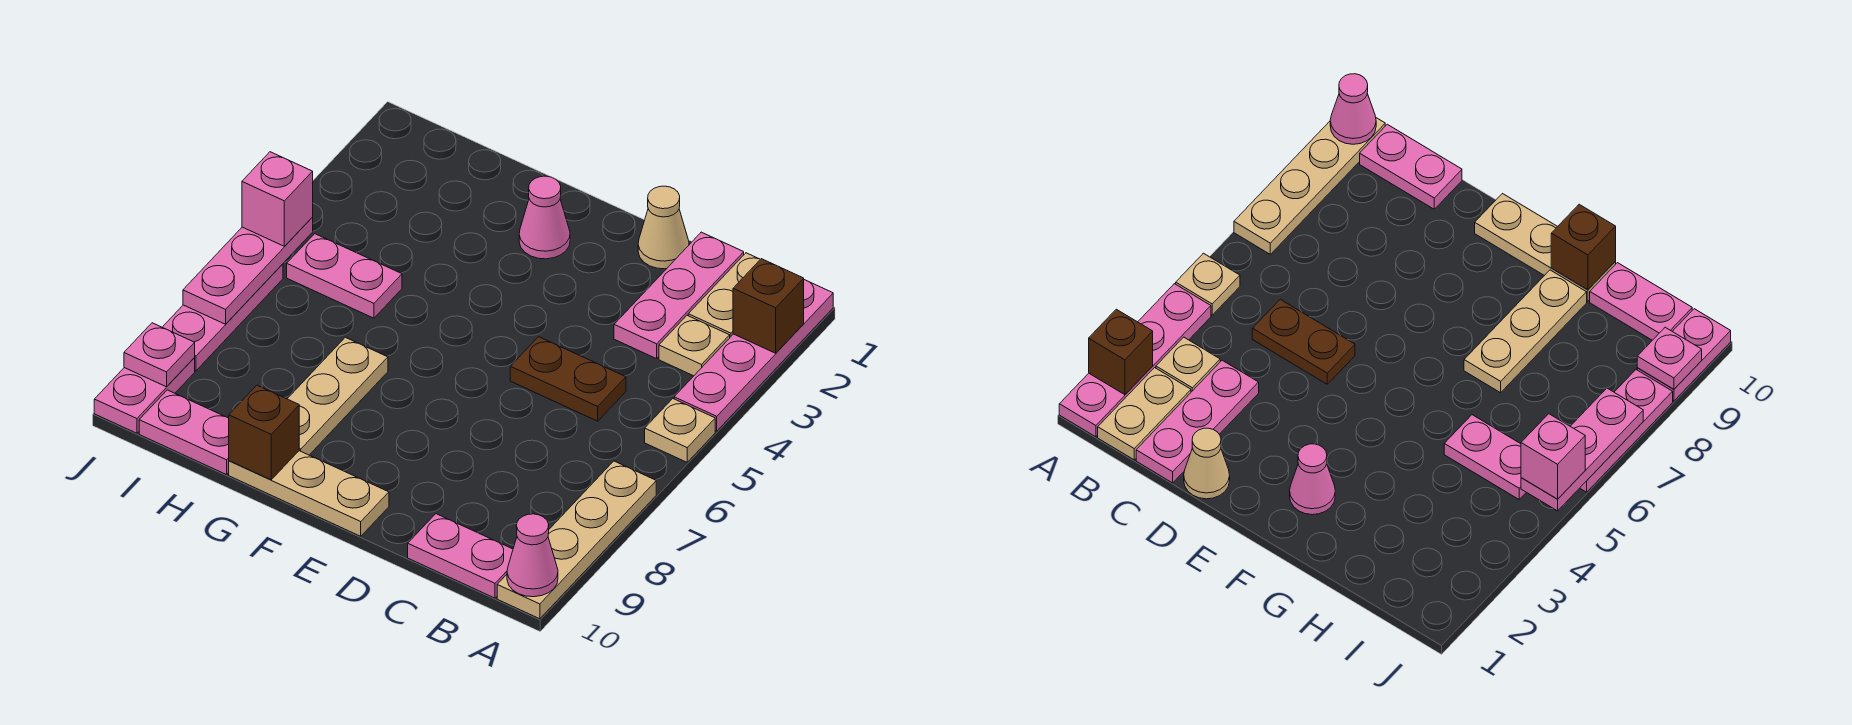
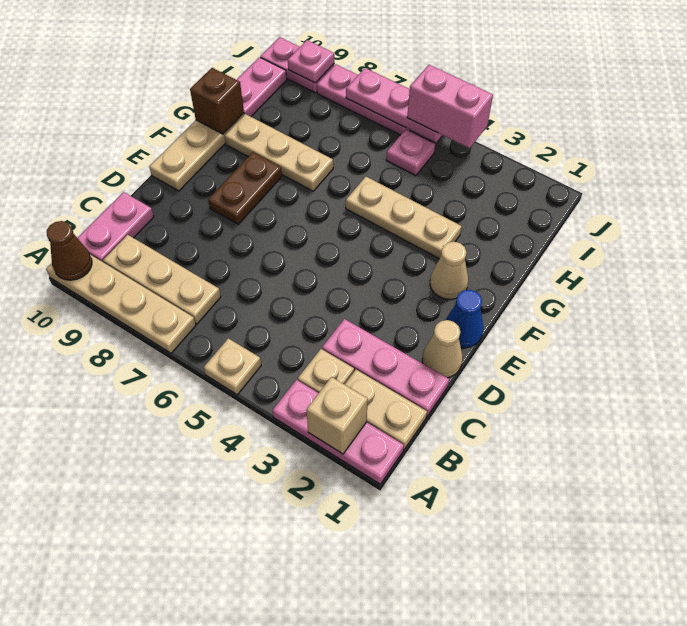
pink 1x4 plate [674,280,833,431] -> pink 1x3 plate [272,380,404,484]
brown 1x1 brick [733,259,804,353] -> tan 1x1 brick [307,377,368,454]
pink 1x1 cone [507,514,558,597] -> brown 1x1 cone [47,221,92,280]
none -> tan 1x3 plate [103,235,221,324]
brown 1x2 plate [510,337,626,421] -> brown 1x2 plate moved to [208,152,282,224]
none -> blue 1x1 cone [446,290,483,348]
pink 1x1 cone [519,176,570,259] -> tan 1x1 cone [430,242,468,300]
none -> tan 1x3 plate [346,177,462,259]
pink 1x2 plate [287,234,402,318] -> pink 1x1 plate [386,129,435,176]
pink 1x1 brick [242,152,313,246] -> pink 1x2 brick [407,65,493,148]

